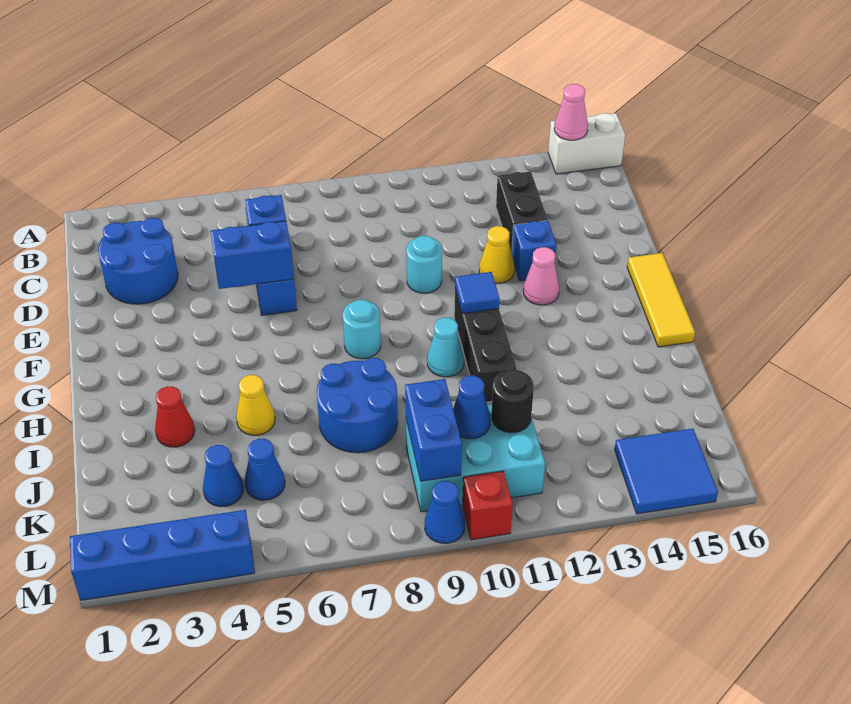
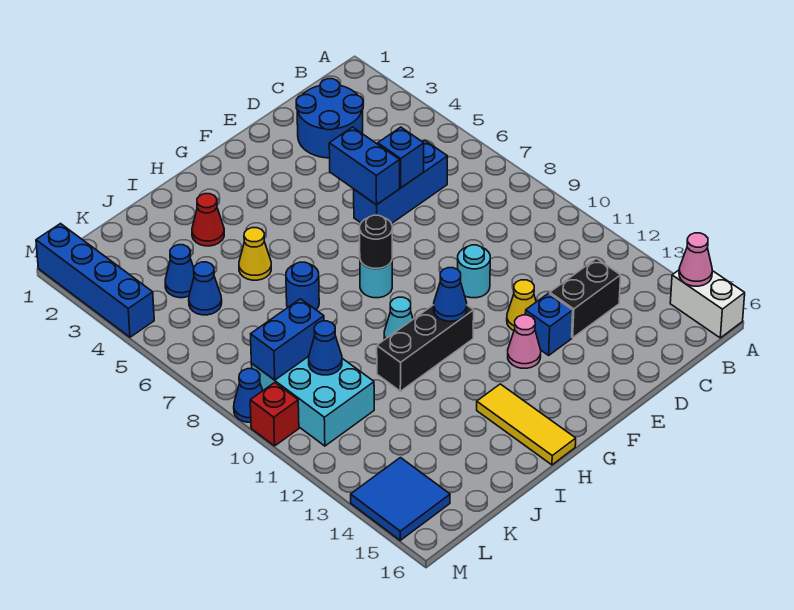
yellow 1x3 tile [627,253,695,347] -> yellow 1x3 tile turned to [477,384,576,465]
blue 1x1 tile [455,272,500,314] -> blue 1x1 cone [434,268,467,321]
blue 2x2 round brick [317,358,398,453] -> blue 1x1 round brick [286,262,319,310]
black 1x1 round brick [491,370,534,433] -> black 1x1 round brick moved to [360,215,392,268]

